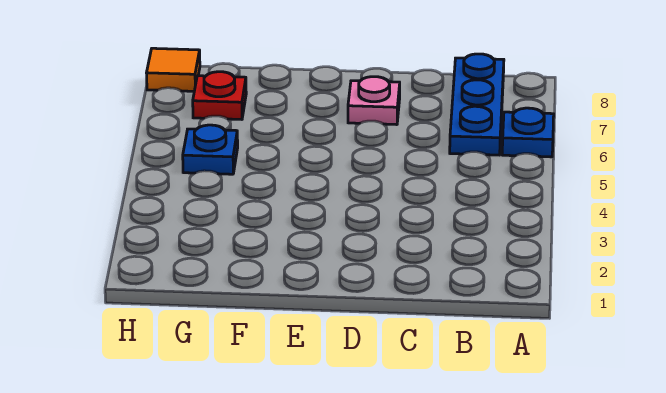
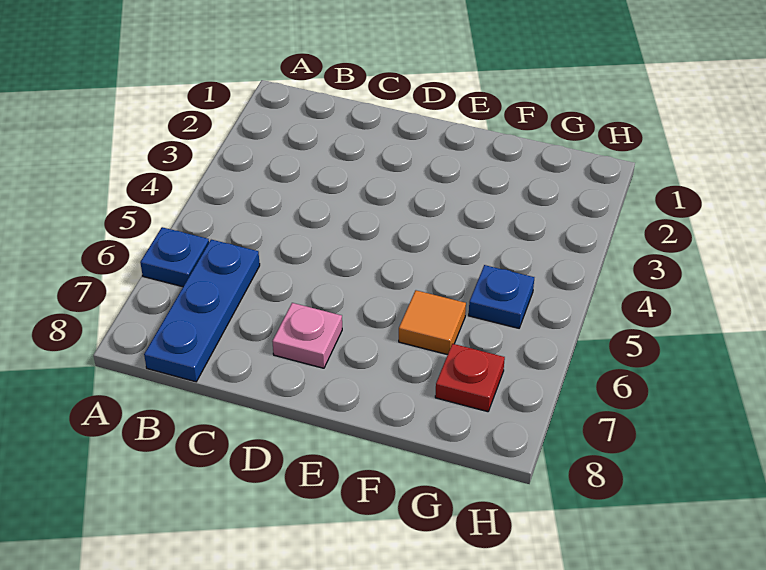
orange 1x1 tile [147,48,200,91] -> orange 1x1 tile moved to [399,290,466,355]

